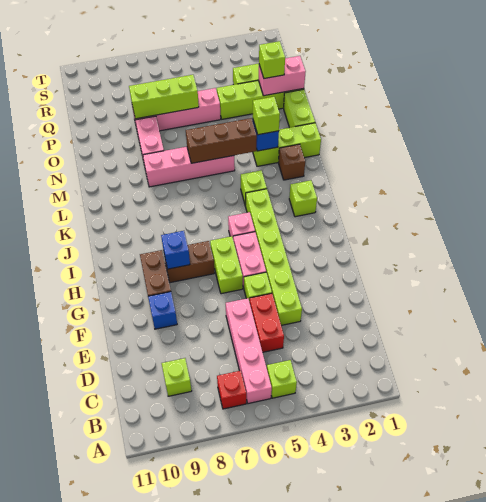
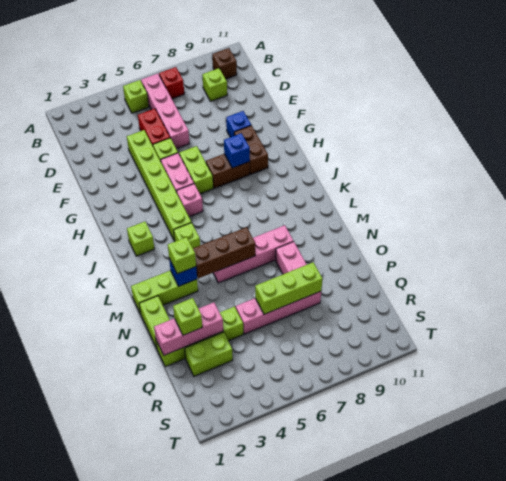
brown 1x1 brick [278,144,305,180] -> brown 1x1 brick moved to [212,48,237,79]
pink 1x2 brick [259,56,306,96] -> pink 1x3 brick [154,303,223,355]

